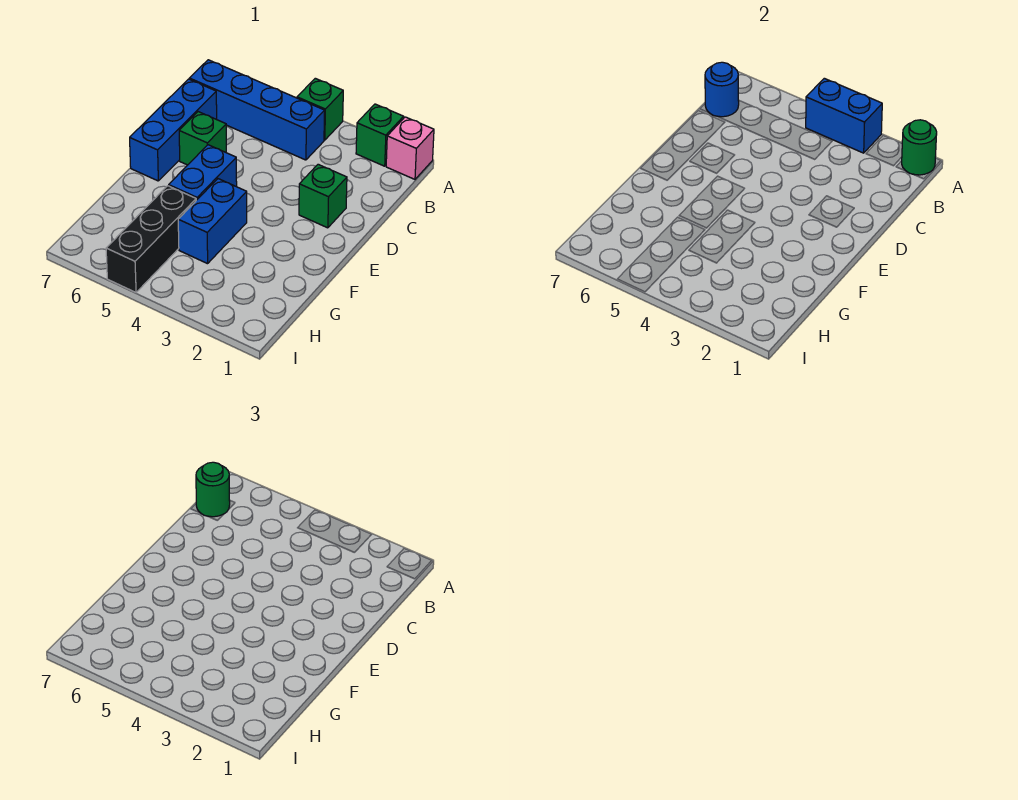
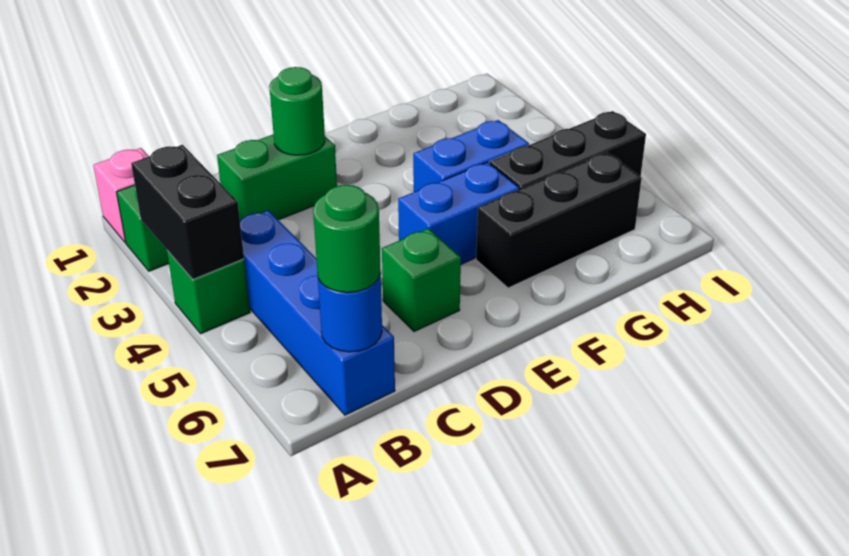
green 1x1 round brick [902,120,937,175] -> green 1x1 round brick moved to [269,67,325,155]
blue 1x2 brick [806,78,882,153] -> black 1x2 brick [131,145,244,279]
blue 1x3 brick [130,79,217,181] -> none
green 1x1 brick [299,164,347,228] -> green 1x2 brick [217,134,337,221]
none -> black 1x3 brick [476,153,642,288]

